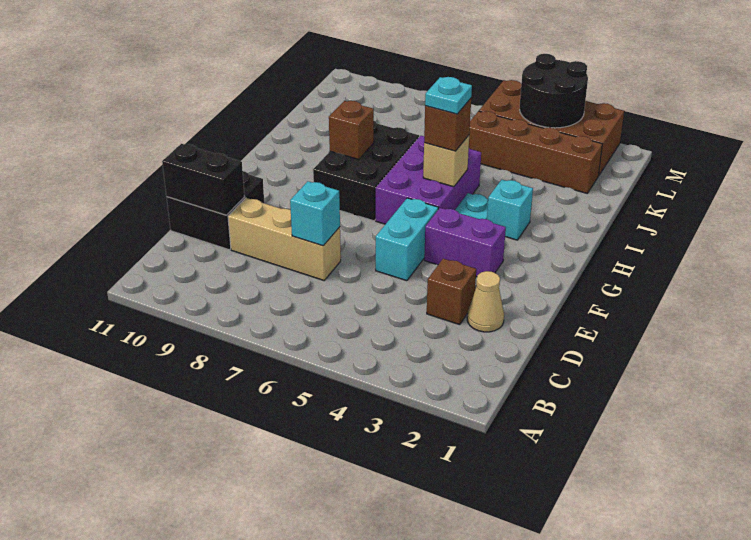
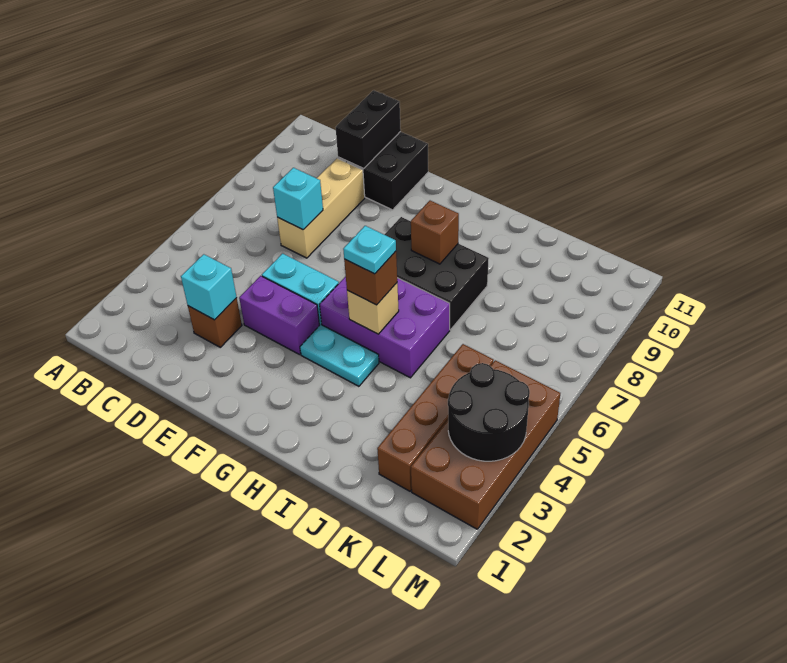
tan 1x1 cone [467,271,504,332] -> none
purple 1x2 brick [424,208,506,277] -> purple 1x2 brick turned to [239,276,319,355]
cyan 1x1 brick [487,180,533,240] -> cyan 1x1 brick moved to [181,254,237,320]

